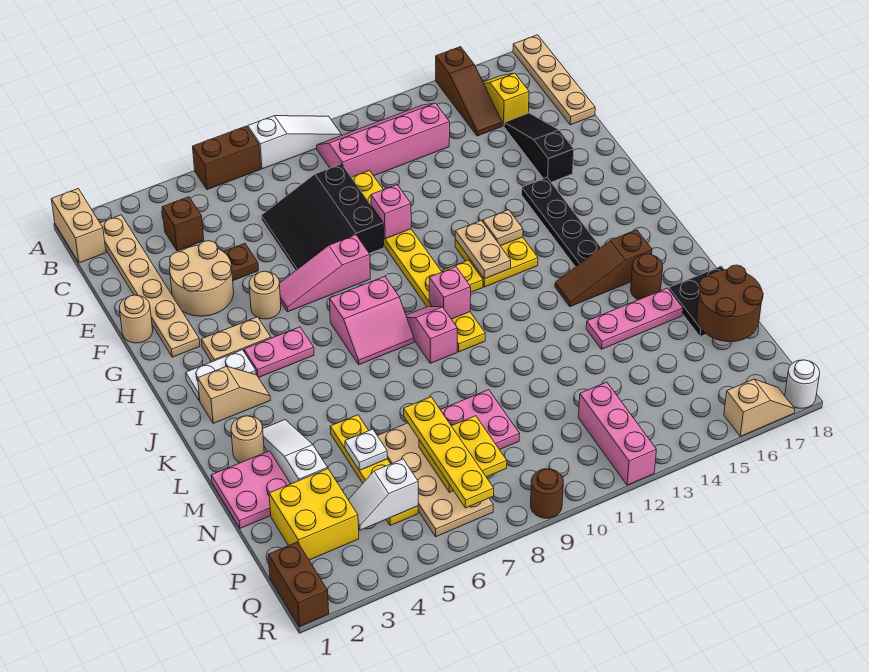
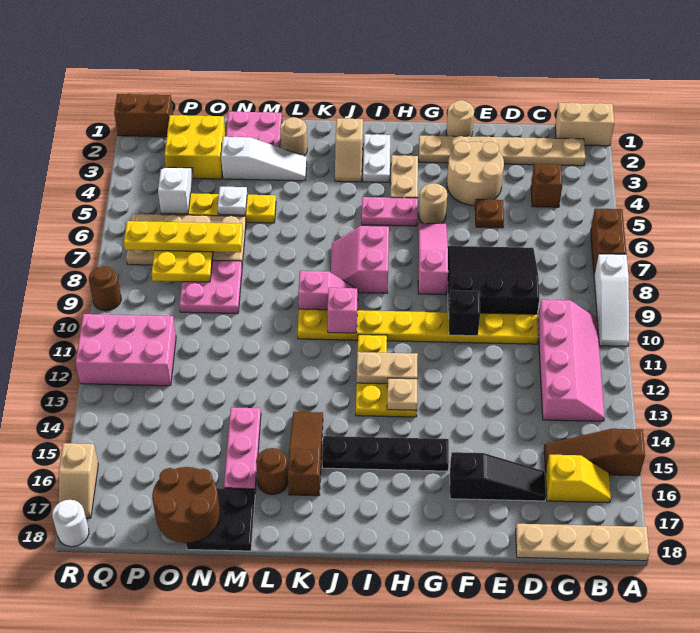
pink 1x1 brick [371,185,411,239] -> black 1x1 brick [449,290,480,336]
pink 1x2 plate [244,327,314,377] -> pink 1x2 plate turned to [362,197,418,226]
pink 1x3 brick [578,382,656,485] -> pink 2x3 brick [76,314,176,386]

